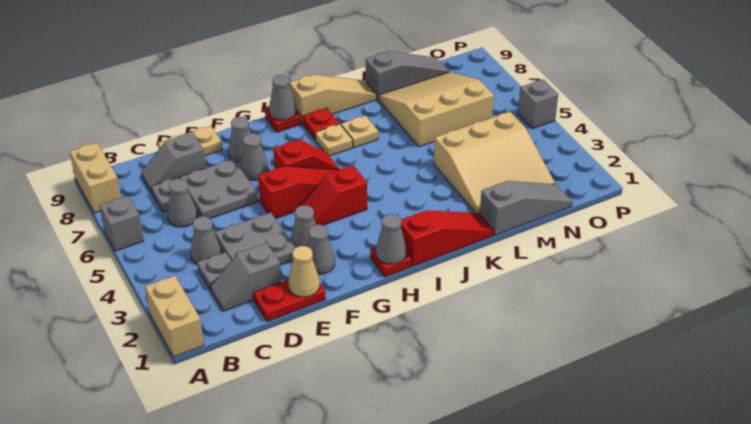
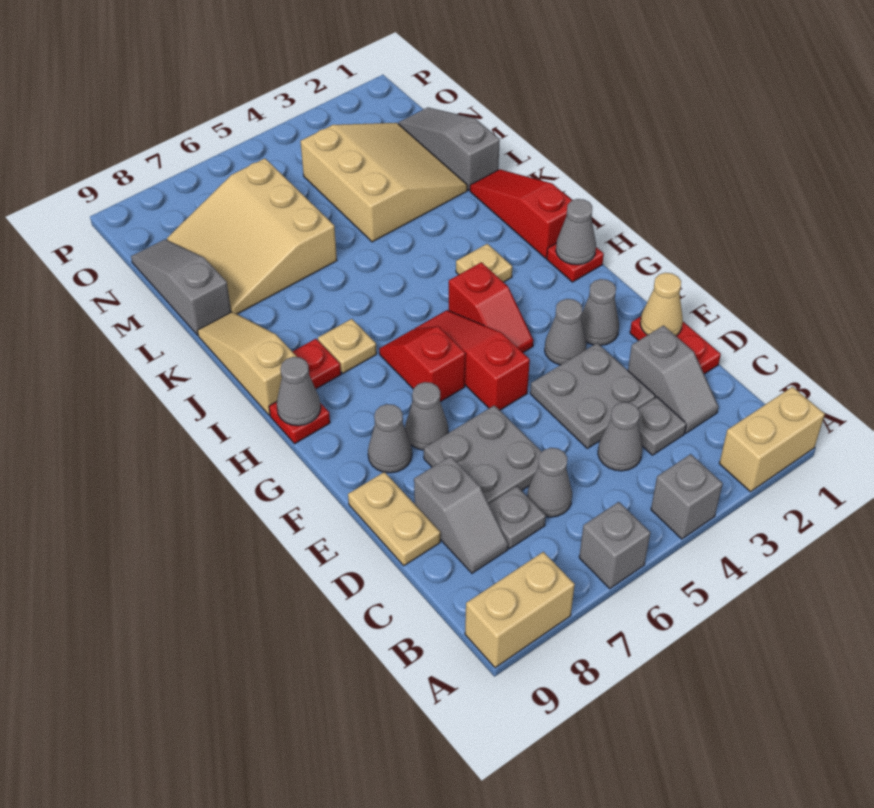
tan 1x1 plate [341,116,378,148] -> tan 1x1 plate moved to [456,244,512,282]
grey 1x1 brick [518,79,558,129] -> grey 1x1 brick moved to [651,454,723,539]

